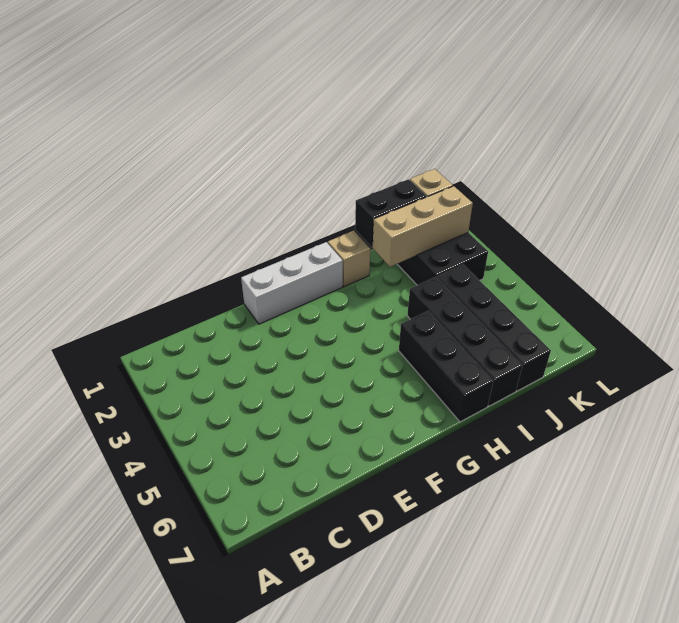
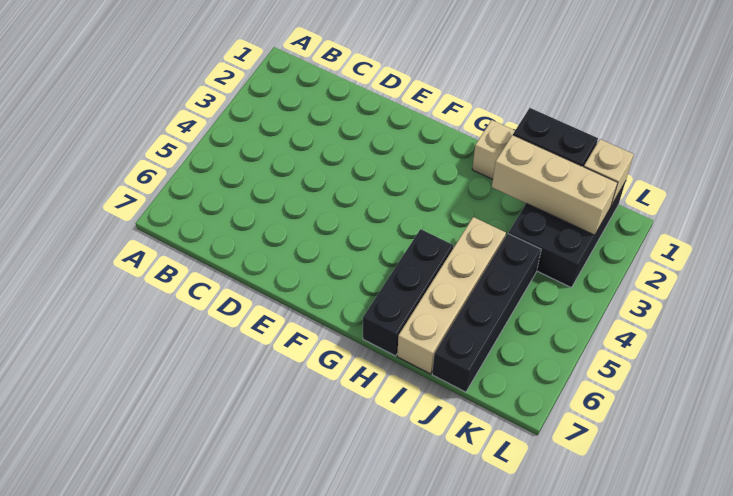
white 1x3 brick [241,242,343,324] -> none
black 1x4 brick [407,277,523,406] -> tan 1x4 brick [397,217,506,374]

